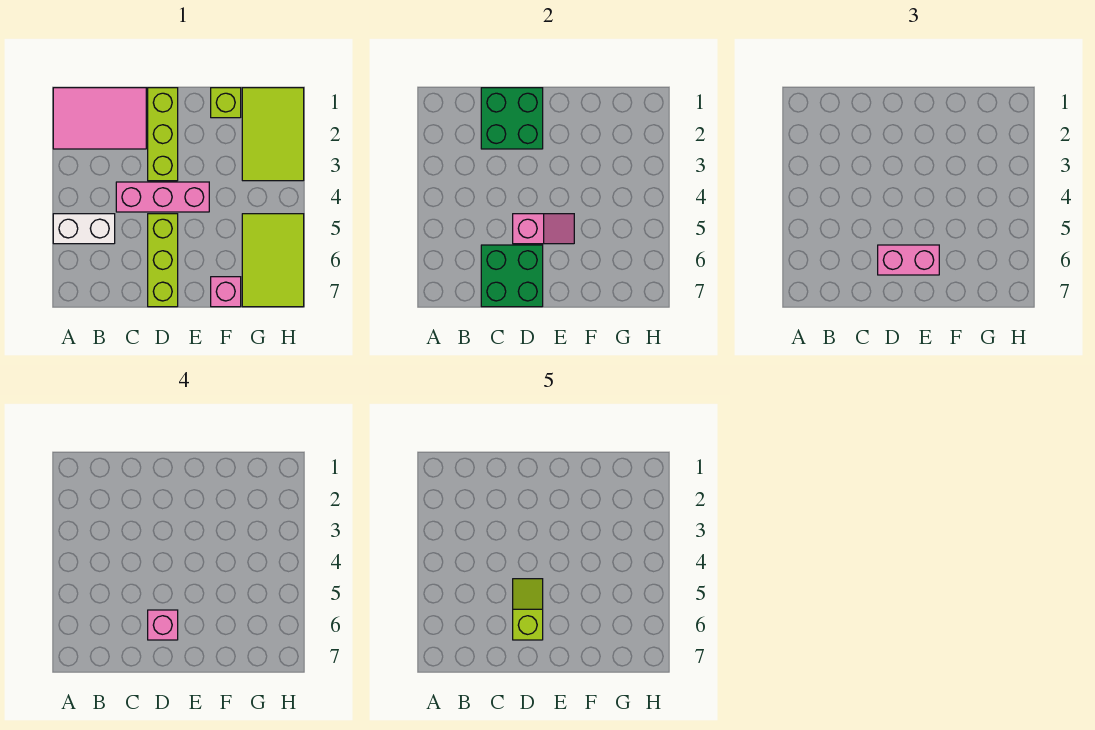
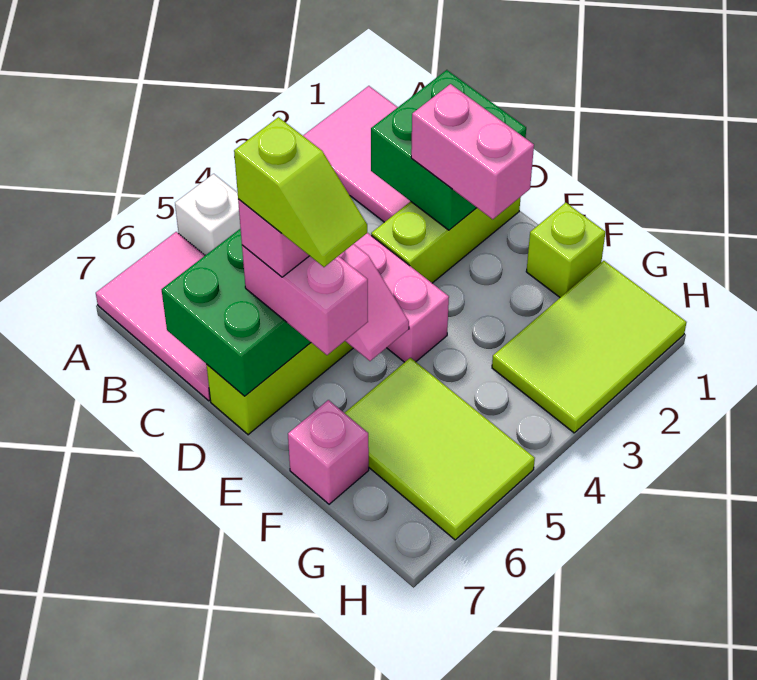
white 1x2 brick [53,214,115,244] -> white 1x1 brick [175,174,240,255]
none -> pink 2x3 tile [96,232,210,401]
none -> pink 1x2 brick [411,84,534,219]
lime 1x2 slope [513,579,543,640] -> lime 1x2 slope turned to [234,117,367,267]
lime 2x3 tile [242,214,304,307] -> lime 2x3 tile turned to [345,358,535,540]

